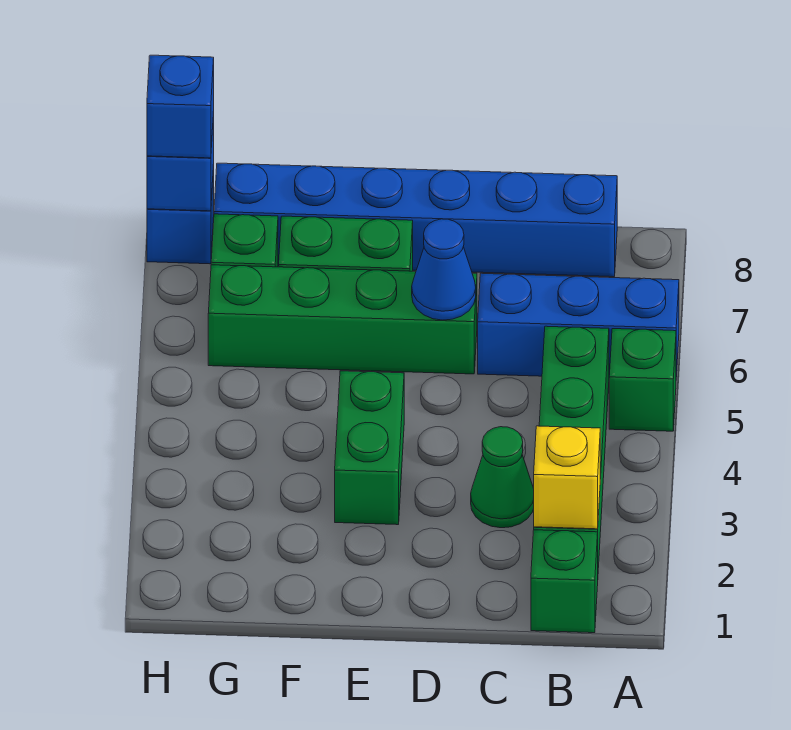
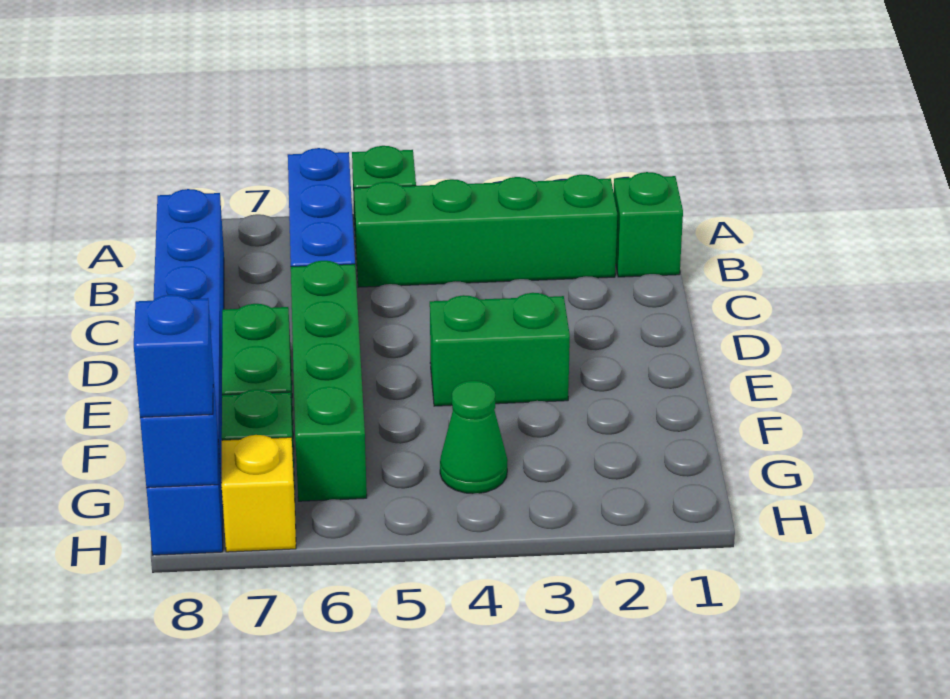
yellow 1x1 brick [534,426,600,529] -> yellow 1x1 brick moved to [221,435,296,552]
green 1x1 cone [471,427,534,528] -> green 1x1 cone moved to [440,381,508,494]
blue 1x1 cone [412,219,476,320] -> none

